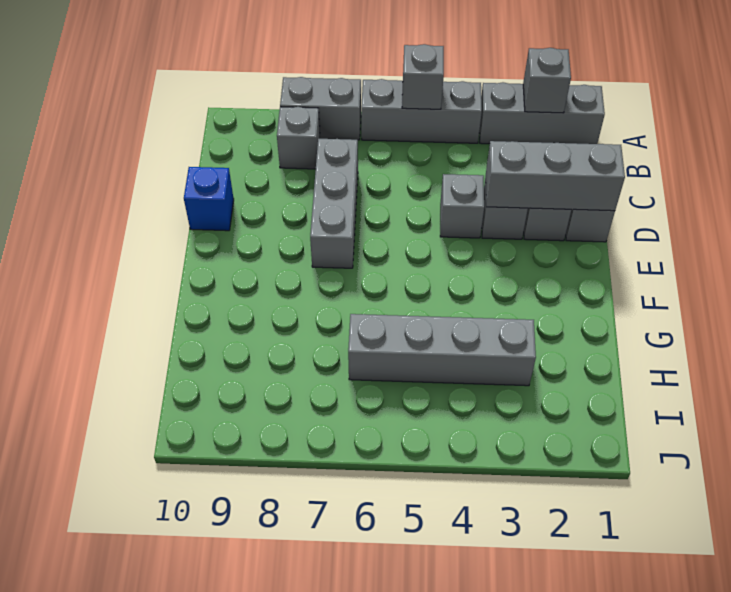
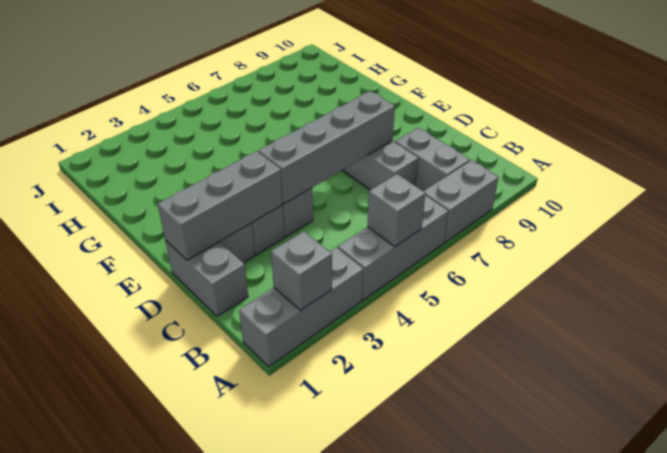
grey 1x1 brick [277,107,320,169] -> grey 1x2 brick [395,128,470,191]
blue 1x1 brick [184,167,234,231] -> none
grey 1x4 brick [348,314,536,386] -> grey 1x4 brick moved to [258,91,395,204]

